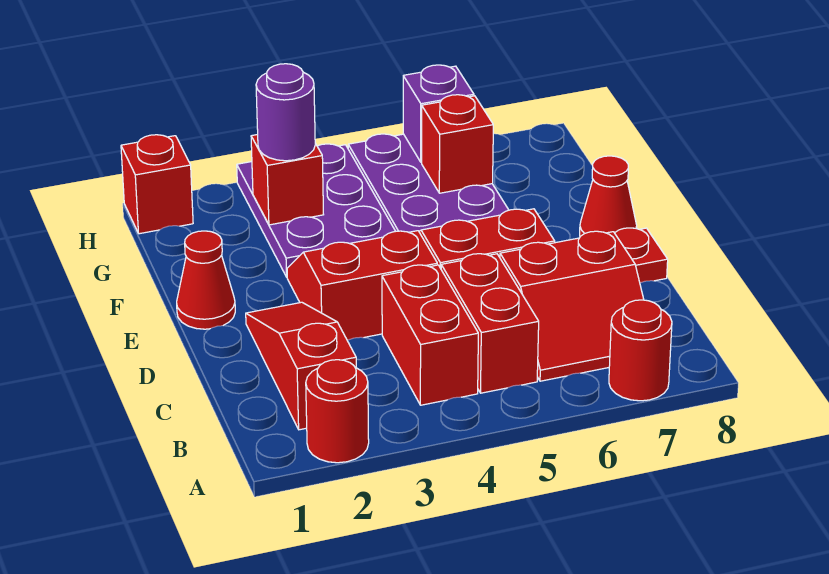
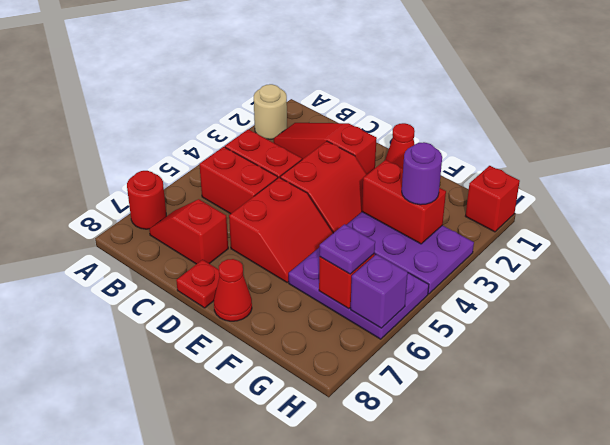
red 1x1 round brick [306,360,369,463] -> tan 1x1 round brick [254,84,287,139]
red 1x3 slope [246,302,356,430] -> red 1x3 slope turned to [274,123,377,174]
red 2x2 slope [500,231,644,381] -> red 1x2 slope [149,199,228,264]
red 1x1 brick [251,135,324,225] -> red 1x2 brick [362,160,446,244]
none -> purple 1x1 plate [319,224,375,274]

